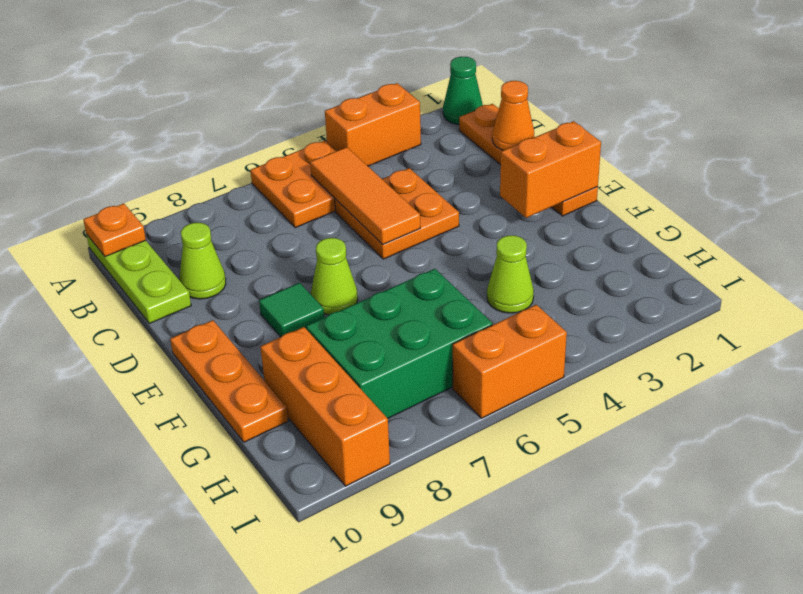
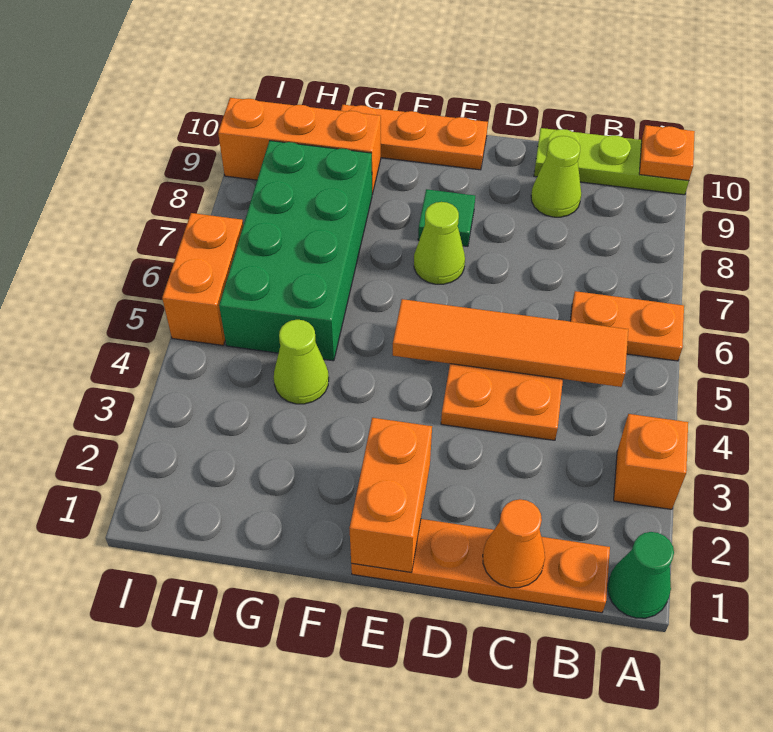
orange 1x2 brick [325,83,421,166] -> orange 1x1 brick [614,414,688,509]
orange 2x2 plate [250,141,336,228] -> orange 1x2 plate [570,291,684,361]
orange 1x3 tile [310,147,420,245] -> orange 1x4 tile [393,299,628,387]
green 2x3 brick [306,269,492,418] -> green 2x4 brick [219,141,372,361]

